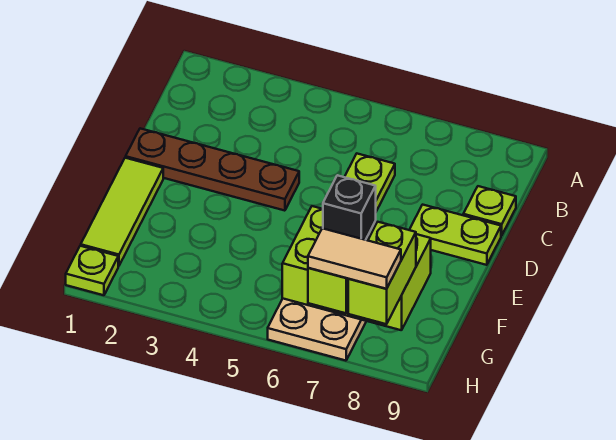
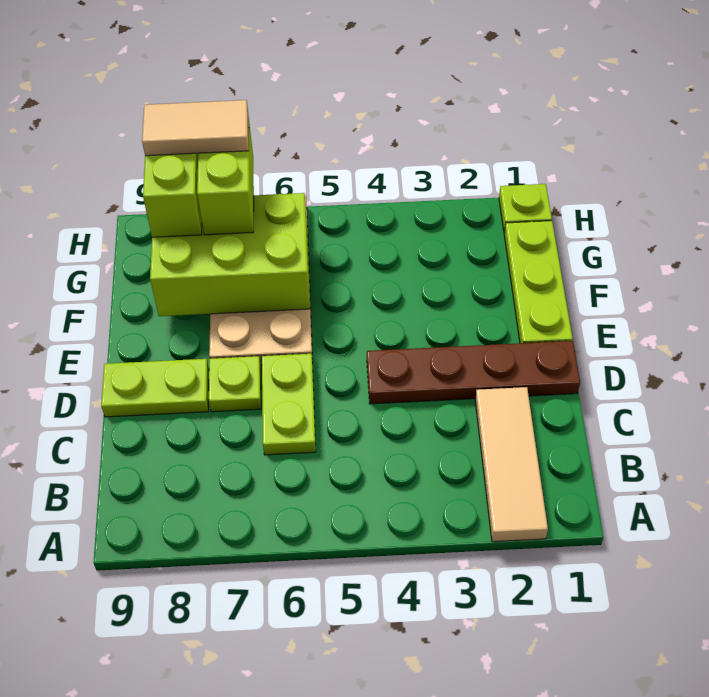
none -> tan 1x3 tile [475,387,548,542]
lime 1x1 plate [463,186,516,236] -> lime 1x1 plate moved to [209,356,261,412]
lime 1x3 tile [81,158,163,266] -> lime 1x3 plate [504,221,573,343]
black 1x1 brick [323,175,376,240] -> none

